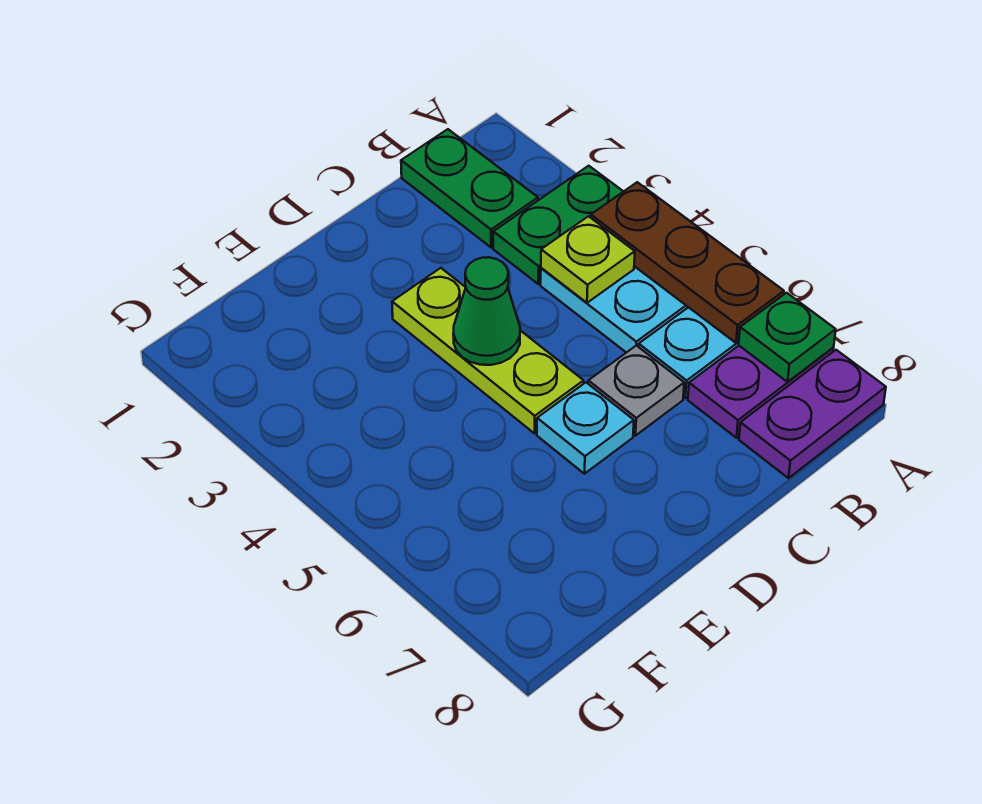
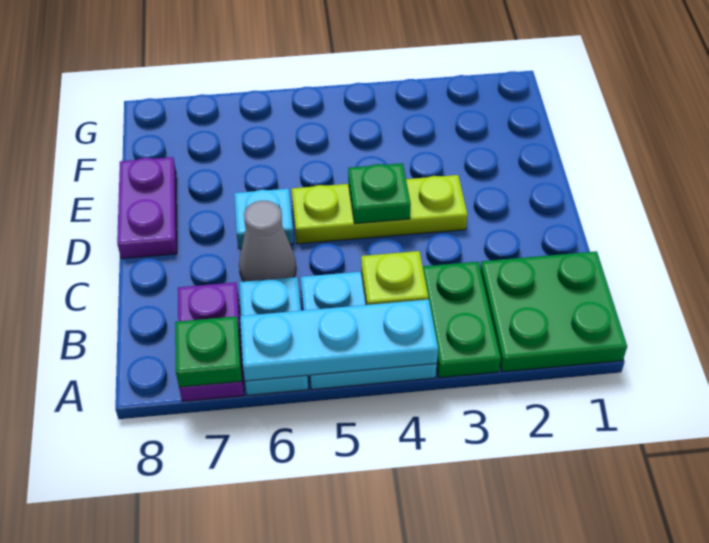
brown 1x3 plate [591,182,784,343] -> cyan 1x3 plate [240,299,438,381]
purple 1x2 plate [739,350,886,478] -> purple 1x2 plate moved to [117,157,177,259]
green 1x2 plate [401,129,538,247] -> green 2x2 plate [480,251,627,372]
grey 1x1 plate [588,345,684,436] -> grey 1x1 cone [239,201,296,282]
green 1x1 cone [453,257,520,365] -> green 1x1 plate [348,163,411,224]

